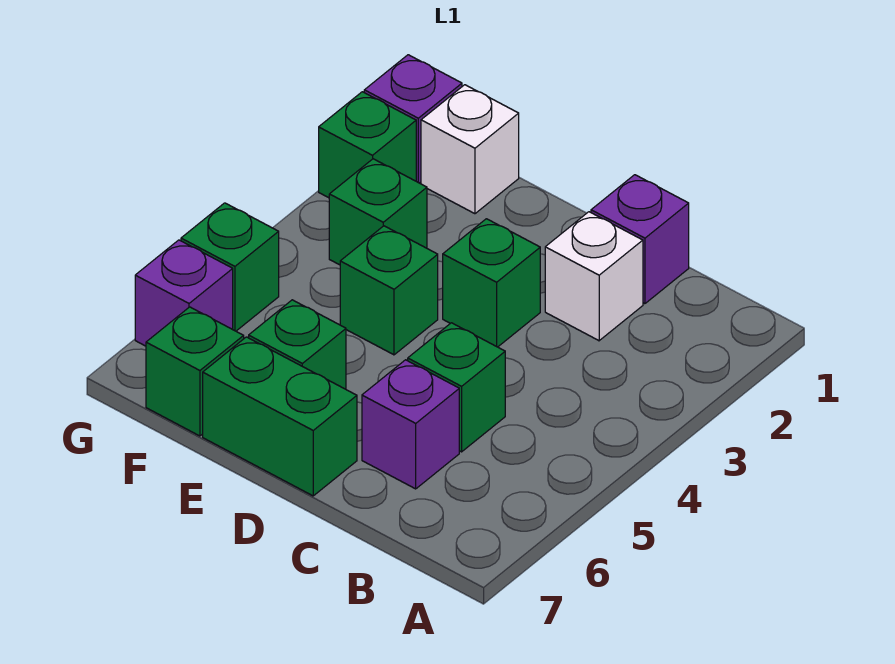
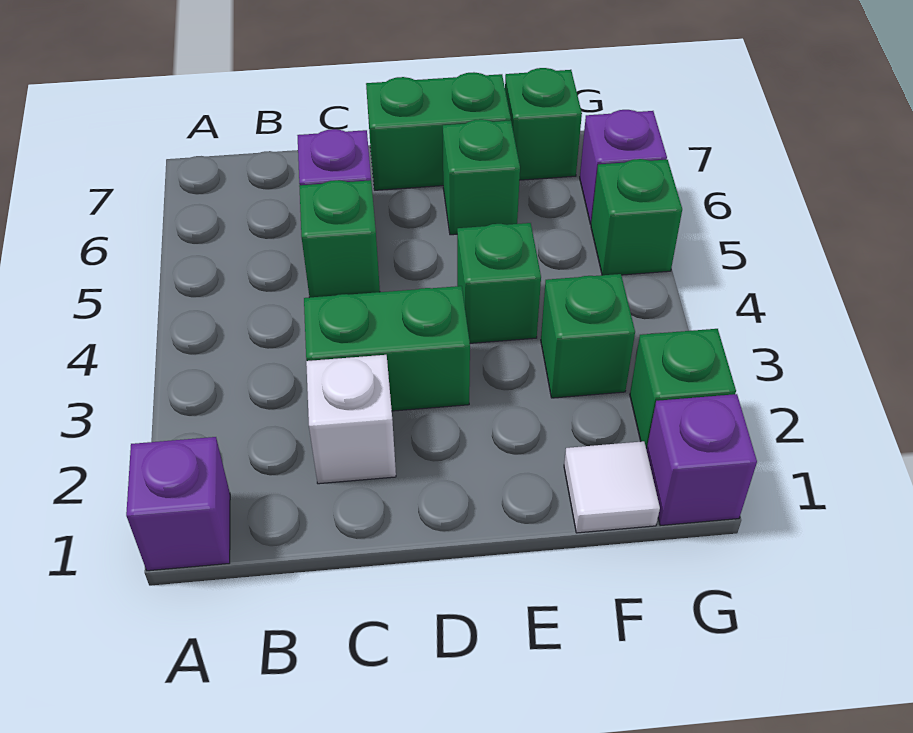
purple 1x1 brick [591,175,689,304] -> purple 1x1 brick moved to [126,437,230,571]
green 1x1 brick [443,219,540,347] -> green 1x2 brick [304,286,470,411]
white 1x1 brick [421,85,519,214] -> white 1x1 tile [564,441,660,533]

